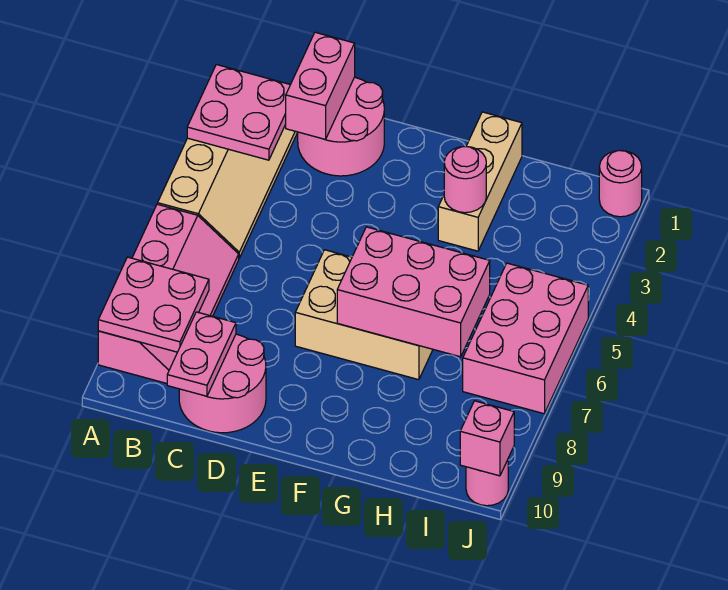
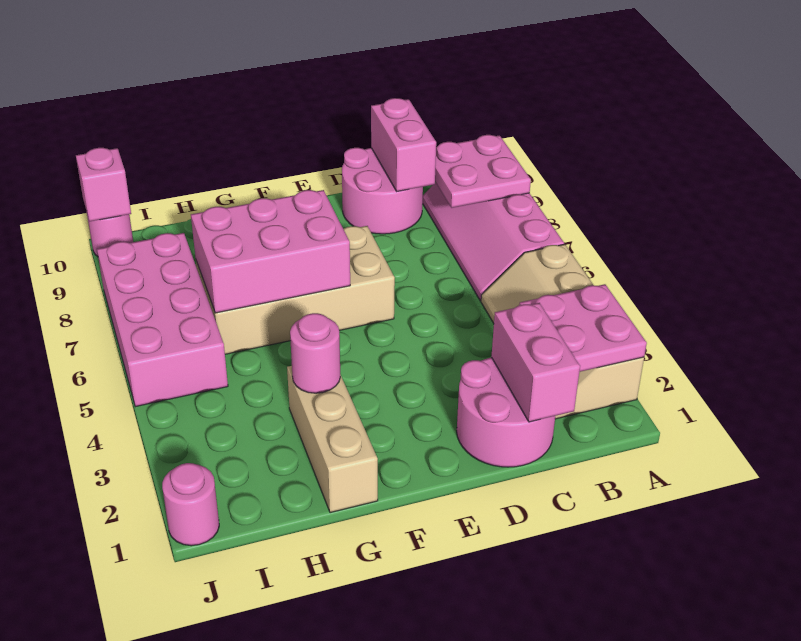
pink 1x2 plate [167,312,236,396] -> pink 1x2 brick [371,98,436,191]
tan 2x3 brick [295,250,433,380] -> tan 2x4 brick [196,226,395,354]
pink 2x3 brick [463,263,588,414] -> pink 2x4 brick [97,233,228,407]

